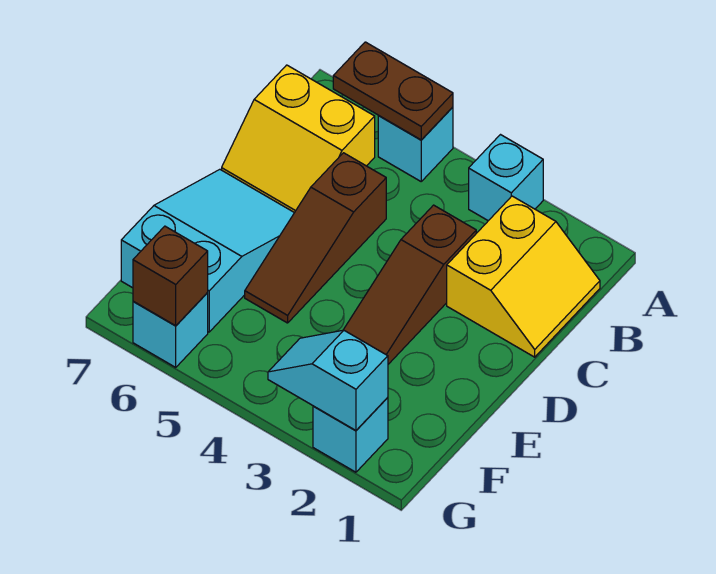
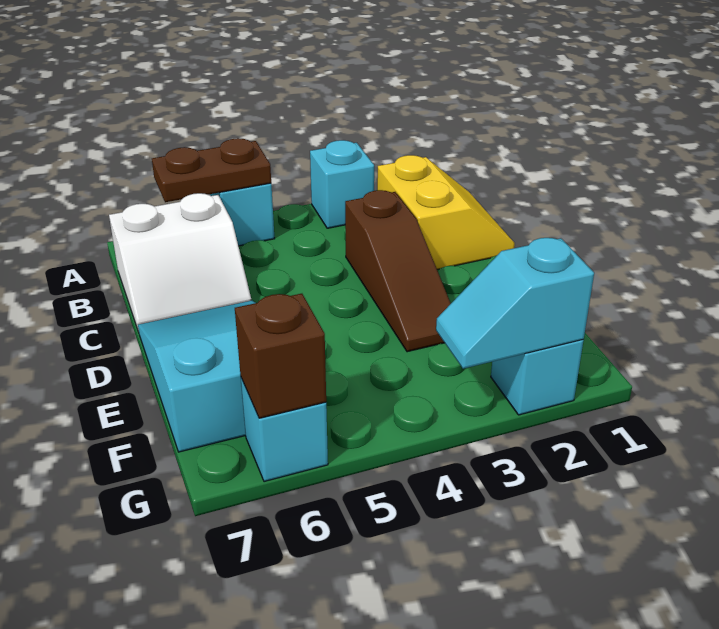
yellow 2x2 slope [222,65,375,213] -> white 2x2 slope [109,193,251,332]
brown 1x3 slope [245,153,386,323] -> none

